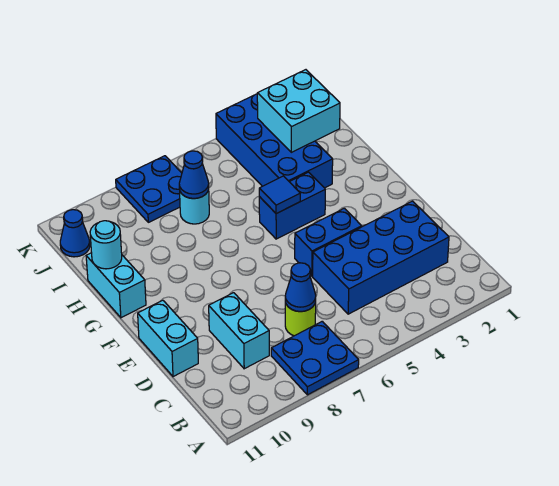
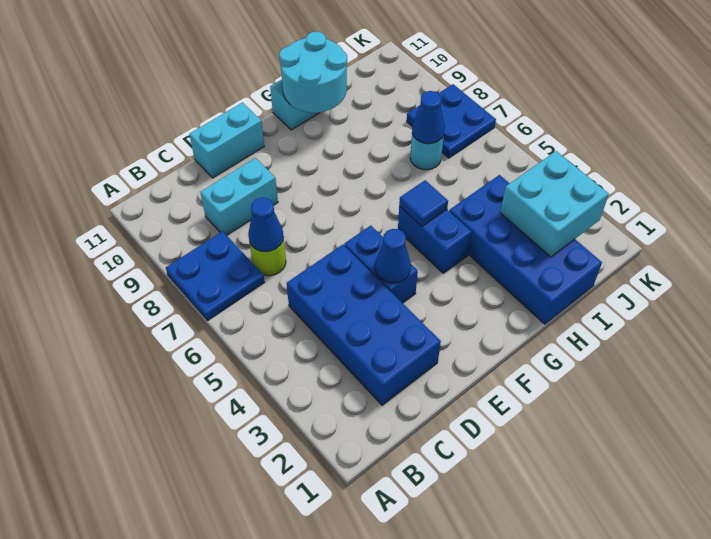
blue 2x4 brick [216,94,333,188] -> blue 2x4 brick turned to [449,175,602,324]
cyan 1x1 round brick [90,221,122,269] -> cyan 2x2 round brick [279,32,347,113]
blue 1x1 cone [60,210,90,257] -> blue 1x1 cone moved to [375,229,411,283]

